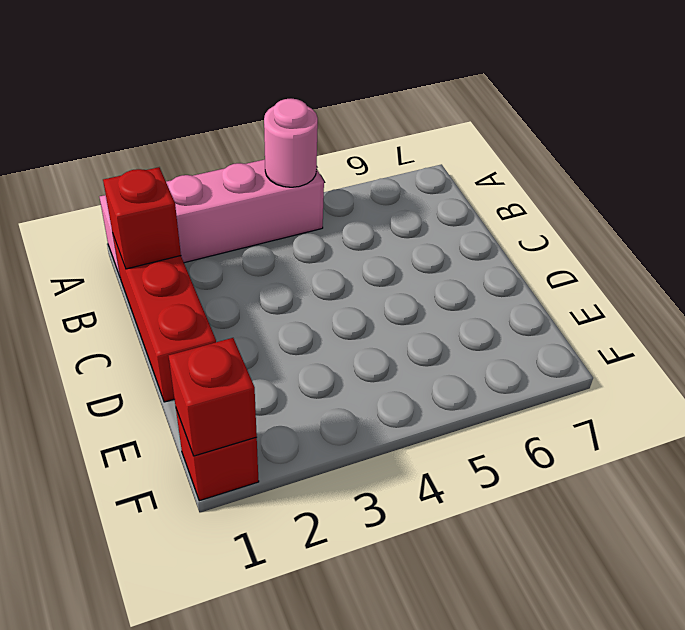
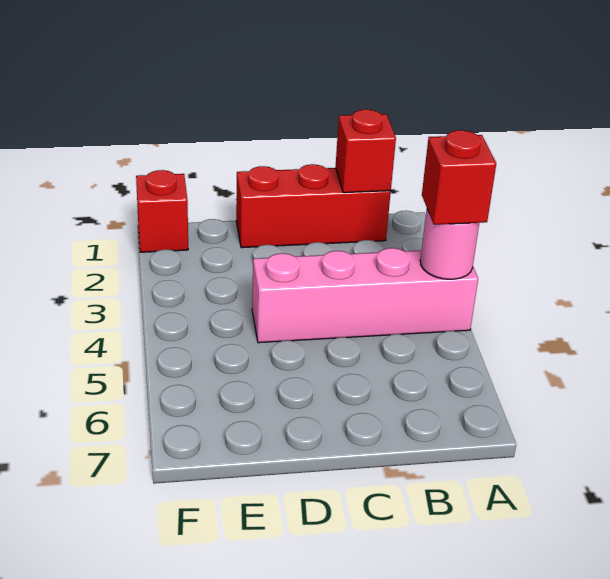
pink 1x4 brick [100,160,324,276] -> pink 1x4 brick turned to [252,248,478,343]
red 1x1 brick [169,338,257,456] -> red 1x1 brick moved to [422,130,496,225]

